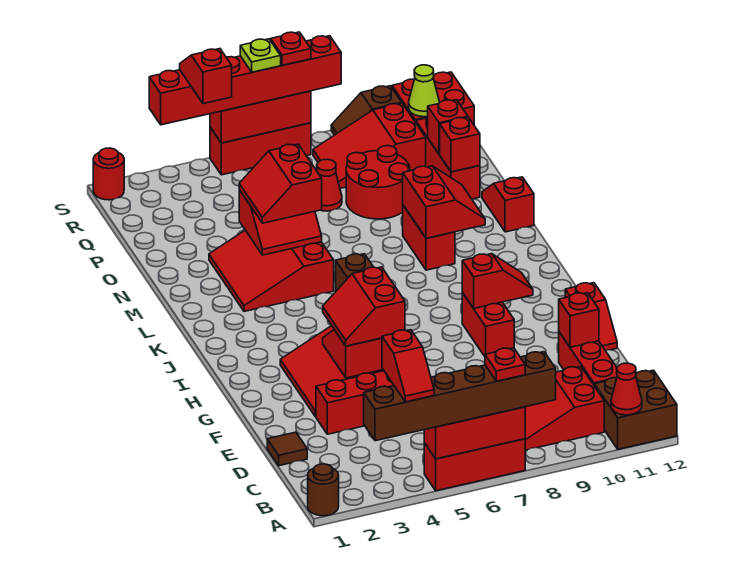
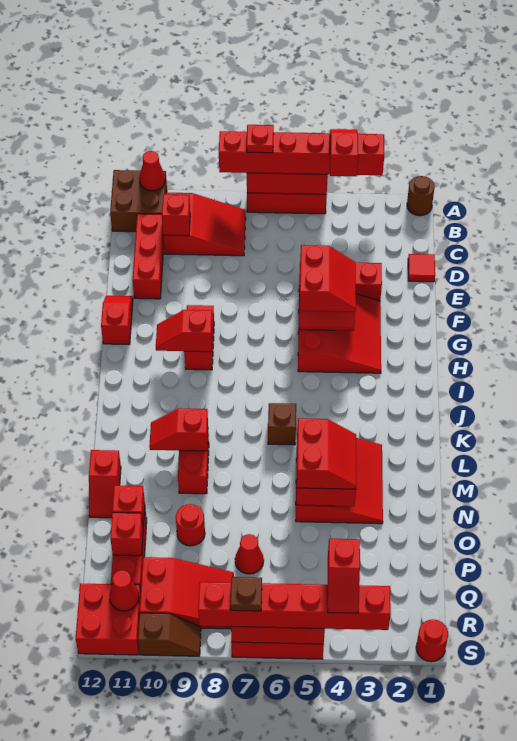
brown 1x6 brick [364,352,556,441] -> red 1x6 brick [219,131,384,175]
brown 1x1 tile [267,432,307,466] -> red 1x1 tile [408,254,435,282]
red 1x1 brick [559,293,599,347] -> red 1x1 brick moved to [162,194,190,236]
red 2x2 slope [403,166,485,238] -> red 1x2 slope [149,408,208,451]
red 2x2 round brick [346,146,410,219] -> red 1x1 round brick [176,504,205,546]
lime 1x1 cone [409,65,440,117] -> red 1x1 cone [109,570,139,611]
lime 1x1 plate [240,39,281,72] -> none
red 1x1 plate [271,32,311,65] -> brown 1x1 plate [230,577,262,611]

